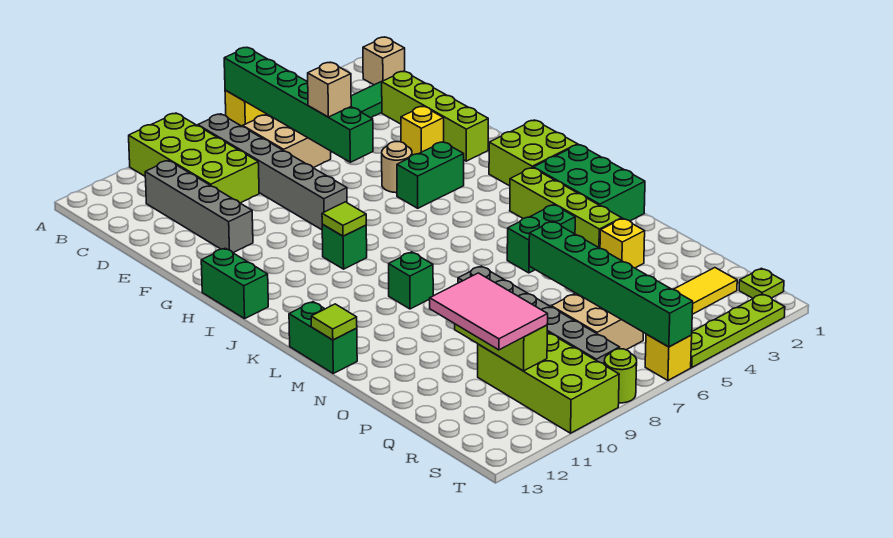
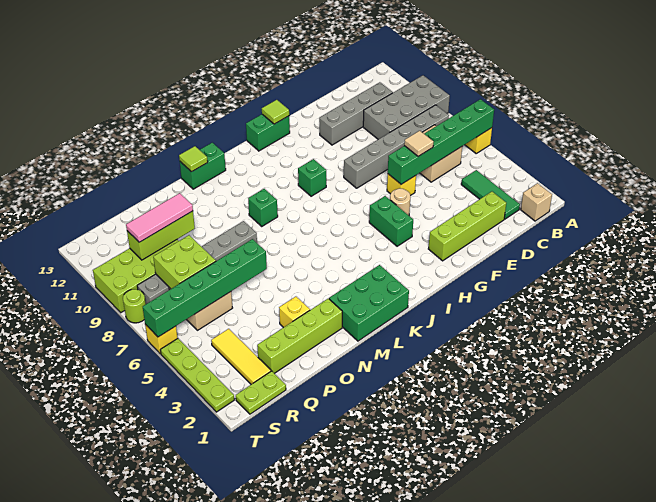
lime 2x4 brick [129,113,259,203] -> grey 2x4 brick [363,75,450,139]
tan 1x1 brick [308,62,351,117] -> tan 1x1 tile [404,131,434,156]
yellow 1x1 brick [401,106,444,155] -> yellow 1x1 brick moved to [387,174,416,195]
lime 2x2 brick [489,120,578,186] -> lime 2x2 brick moved to [153,235,216,289]
lime 1x1 tile [322,202,366,236] -> lime 1x1 tile moved to [262,100,289,124]
lime 1x4 brick [510,168,622,248] -> lime 1x4 brick moved to [257,299,342,373]
green 1x2 brick [507,205,575,273] -> none
pink 2x3 tile [430,273,548,350] -> pink 1x3 tile [126,193,193,242]
lime 1x1 plate [739,268,784,298] -> lime 1x2 plate [236,371,286,414]

